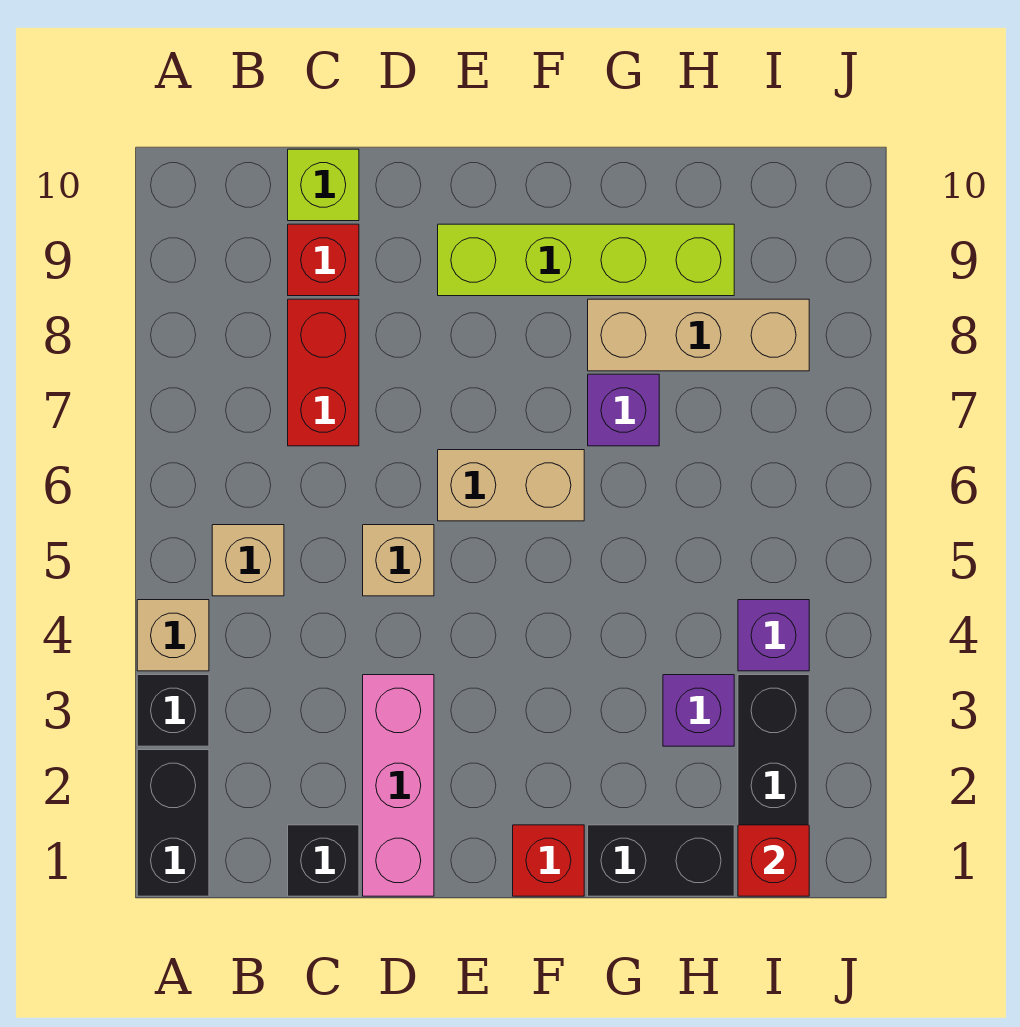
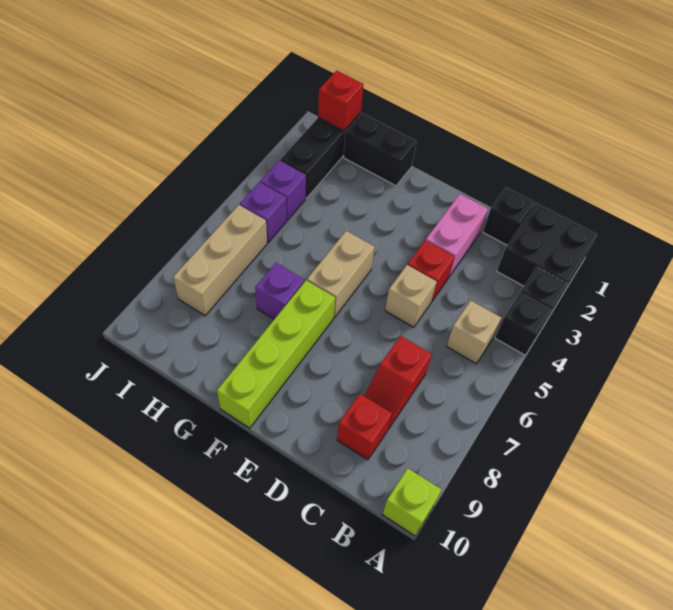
black 1x2 brick [137,750,209,896] -> black 2x2 brick [497,203,597,298]
tan 1x1 brick [137,600,209,671] -> black 1x1 brick [495,292,552,355]
red 1x2 brick [288,299,359,446] -> red 1x2 slope [364,336,432,429]
lime 1x1 brick [288,149,359,221] -> lime 1x1 brick moved to [382,468,441,536]
pink 1x3 brick [363,675,434,896] -> pink 1x2 brick [426,194,488,277]
tan 1x2 brick [438,450,584,521] -> tan 1x2 brick turned to [307,231,375,318]
lime 1x4 brick [438,224,734,296] -> lime 1x4 brick turned to [217,280,335,428]
red 1x1 brick [513,825,584,896] -> red 1x1 brick moved to [408,240,455,302]
tan 1x3 brick [588,299,809,371] -> tan 1x3 brick turned to [173,205,267,316]
purple 1x1 brick [663,675,734,746] -> purple 1x1 brick moved to [240,182,287,243]

